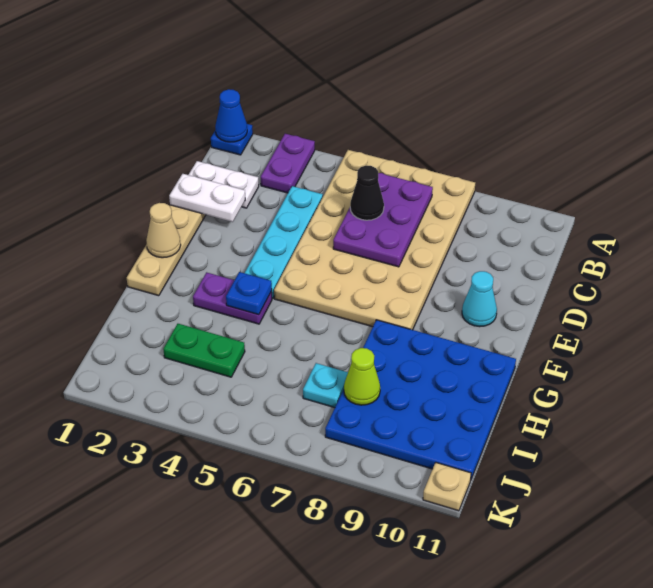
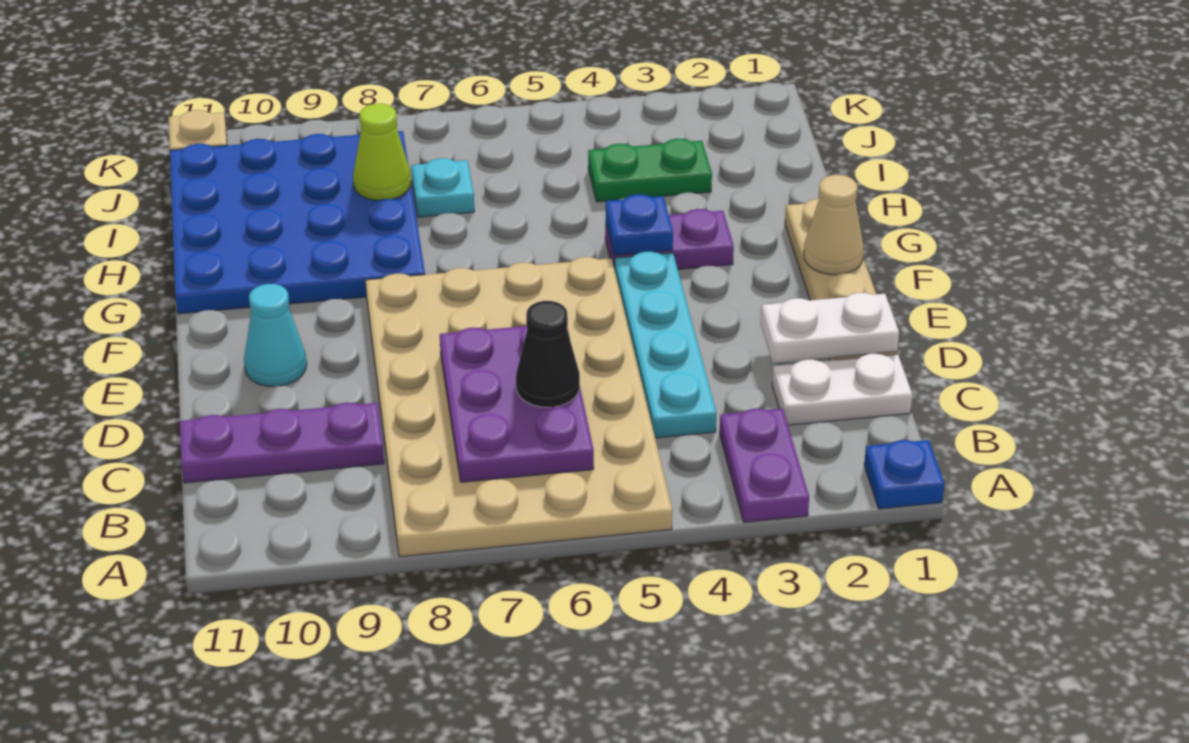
blue 1x1 cone [215,89,247,142] -> none
none -> purple 1x3 plate [180,402,384,483]

